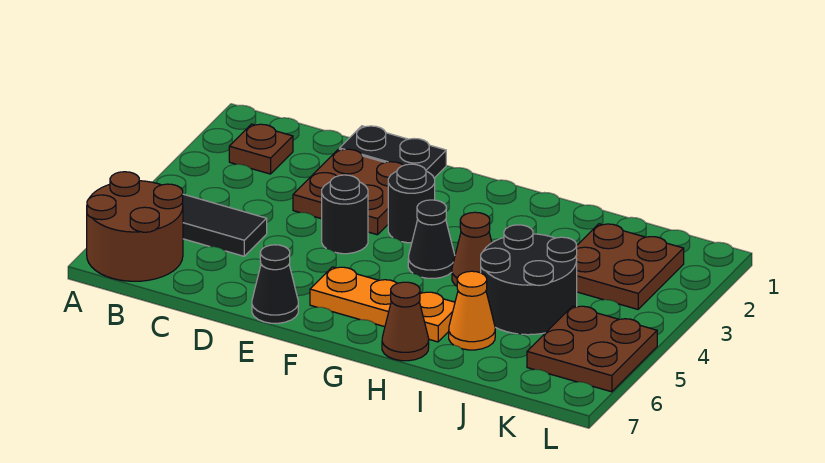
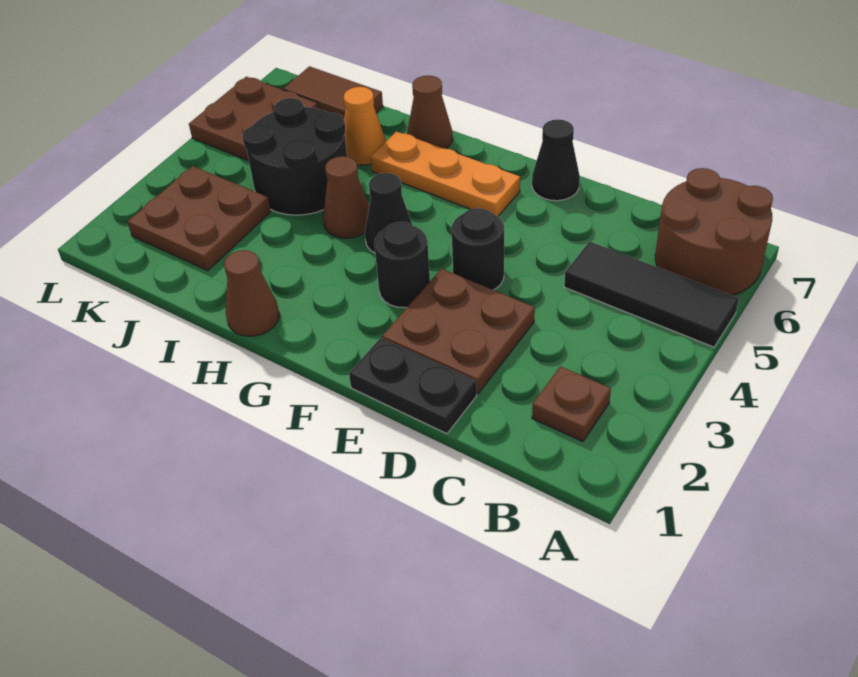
none -> brown 1x1 cone [224,250,279,336]
none -> brown 1x2 tile [284,66,383,118]

